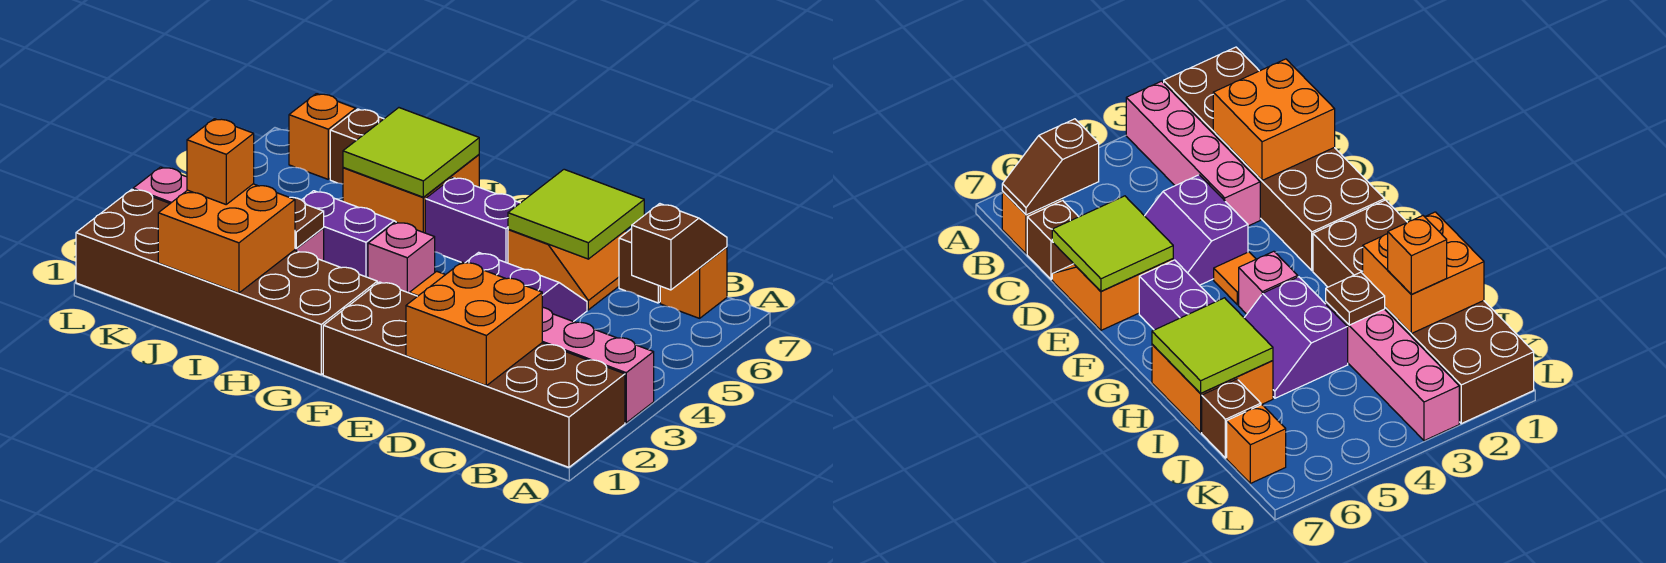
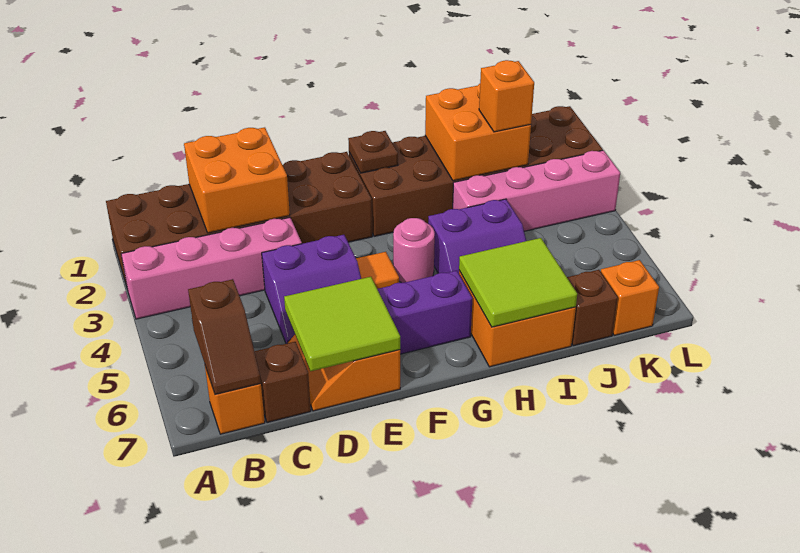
pink 1x1 brick [368,222,435,293] -> pink 1x1 round brick [393,218,435,283]
brown 1x1 plate [290,197,324,249] -> brown 1x1 plate moved to [348,131,398,173]

